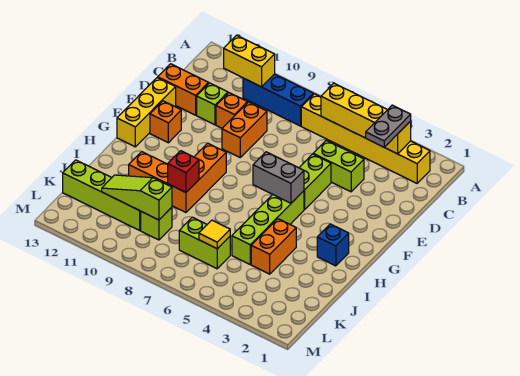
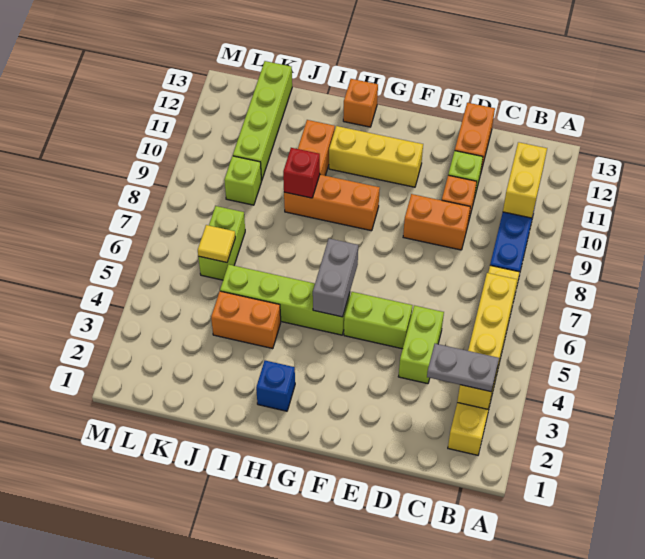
yellow 1x3 brick [117,78,176,147] -> yellow 1x3 brick moved to [329,126,423,187]
orange 1x1 brick [150,101,181,143] -> orange 1x1 brick moved to [343,79,378,127]
lime 1x3 slope [102,175,172,220] -> none

